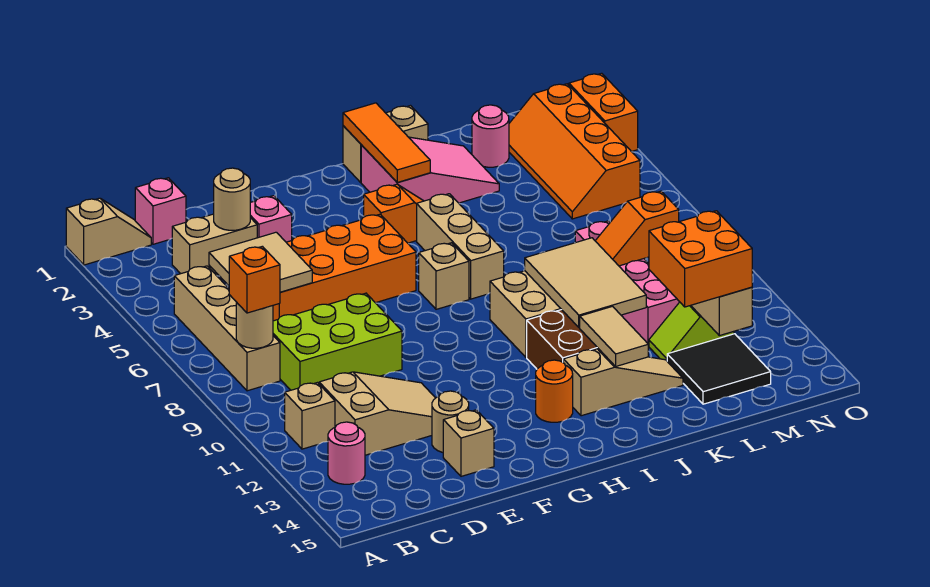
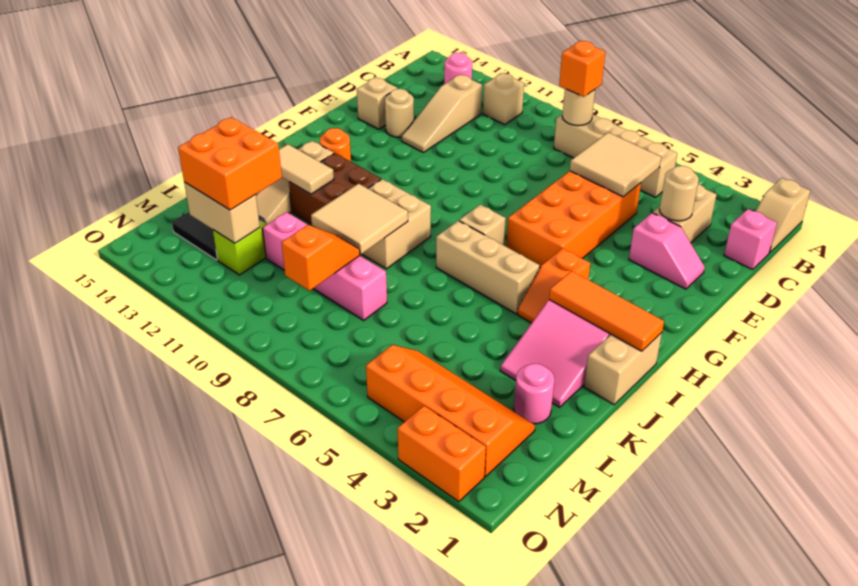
lime 2x3 brick [273,293,402,390] -> none
tan 2x3 slope [319,372,435,455] -> tan 1x3 slope [402,74,482,152]
tan 2x3 tile [525,238,646,328] -> tan 2x2 tile [311,184,408,254]

